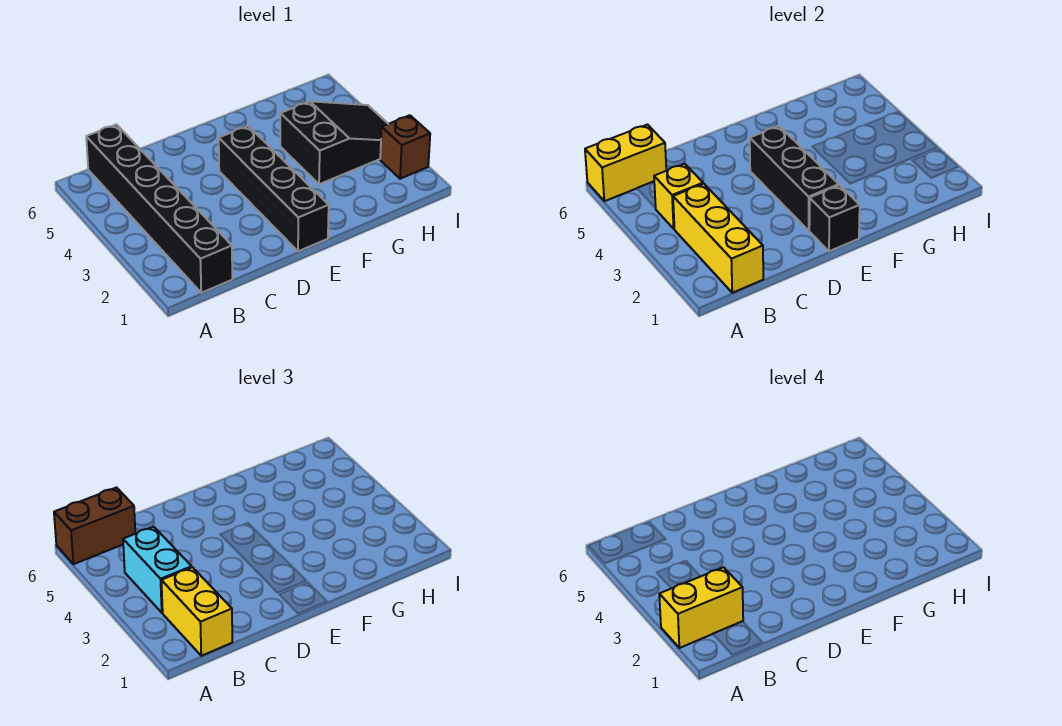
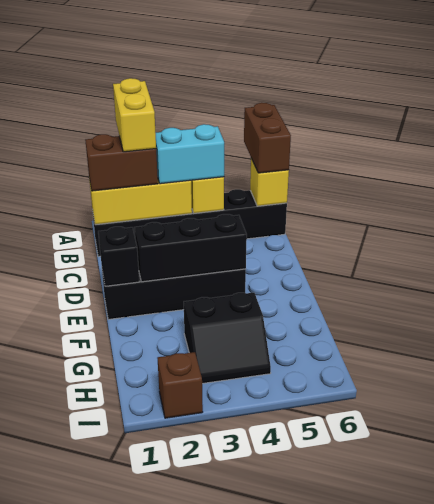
yellow 1x2 brick [585,125,666,201] -> yellow 1x1 brick [250,158,289,206]
yellow 1x2 brick [161,567,232,656] -> brown 1x2 brick [85,134,158,191]
black 2x3 slope [280,101,388,184] -> black 2x2 slope [184,293,271,384]

